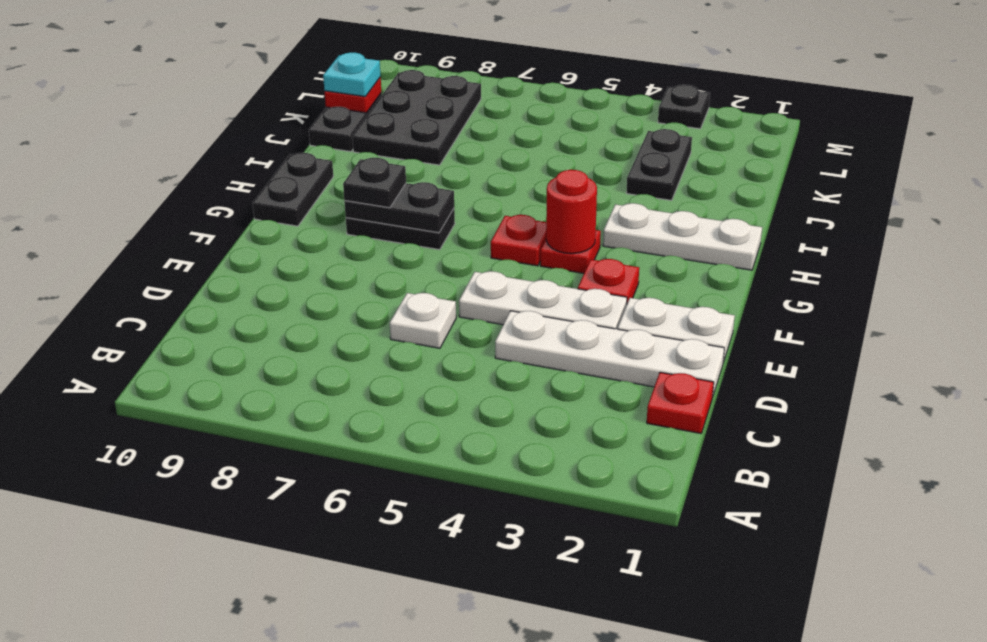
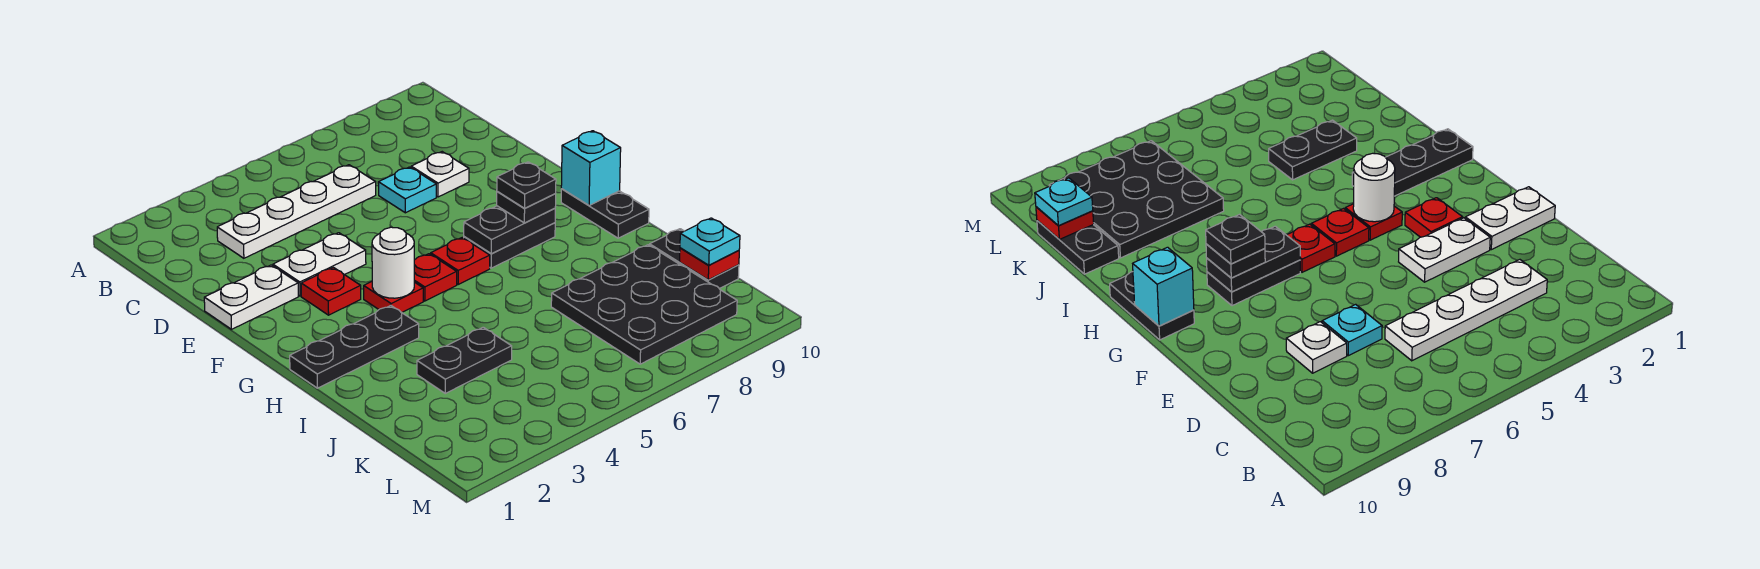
red 1x1 plate [647,372,714,433] -> red 1x1 plate moved to [431,238,490,284]
white 1x4 plate [495,311,724,397] -> white 1x4 plate moved to [217,165,376,258]
white 1x1 plate [390,293,456,348] -> white 1x1 plate moved to [411,152,469,197]
none -> cyan 1x1 plate [378,167,436,213]
white 1x3 plate [459,271,627,329] -> white 1x2 plate [273,233,366,296]
red 1x1 round brick [546,170,597,254] -> white 1x1 round brick [372,227,414,298]
none -> cyan 1x1 brick [561,131,621,205]
white 1x3 plate [603,203,762,270] -> black 1x3 plate [290,306,419,388]
black 1x2 plate [626,129,692,200] -> black 1x2 plate turned to [417,327,512,393]
black 2x3 plate [352,70,481,165] -> black 3x3 plate [551,245,737,364]
black 1x1 plate [658,85,710,129] -> black 1x1 plate moved to [497,162,556,208]

